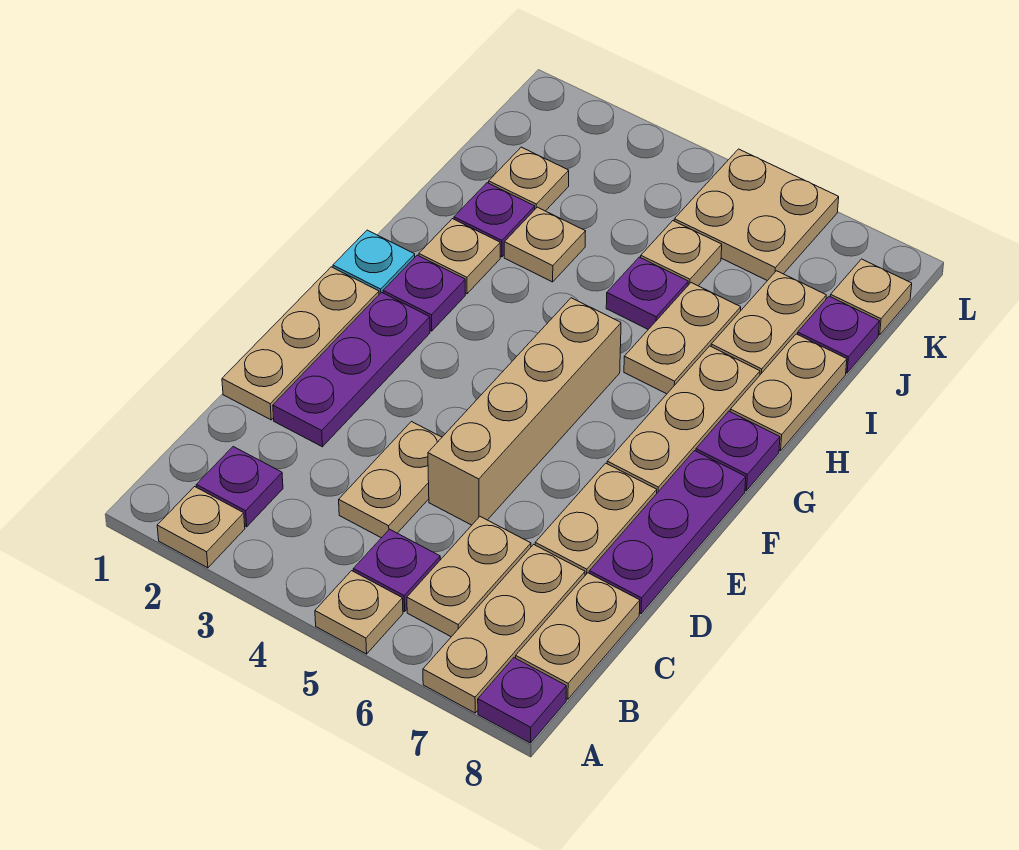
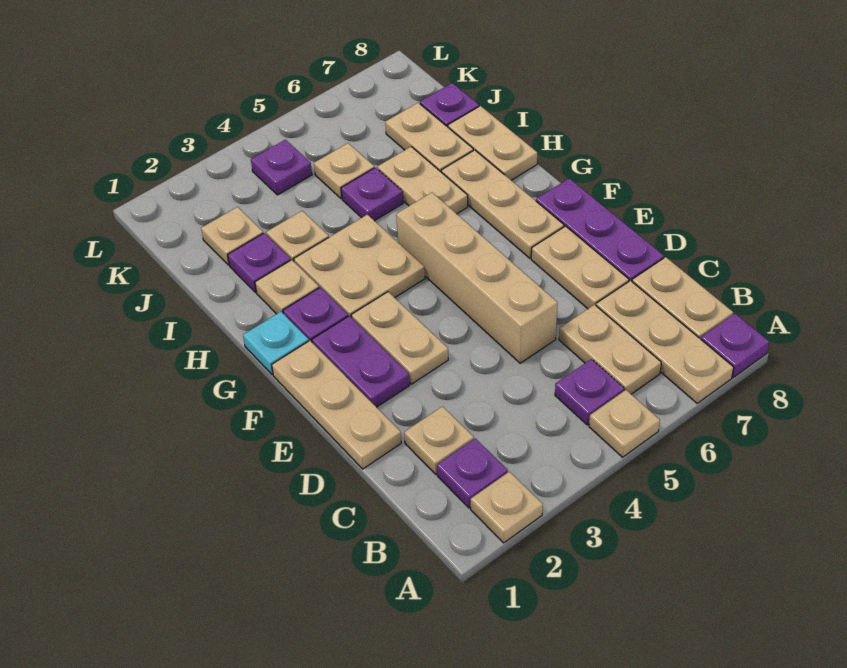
tan 1x2 plate [339,422,442,538] -> tan 1x2 plate moved to [351,292,448,384]
purple 1x3 plate [273,292,430,447] -> purple 1x2 plate [312,316,410,407]
purple 1x1 plate [696,411,780,491] -> purple 1x1 plate moved to [251,140,312,195]
tan 2x2 plate [674,149,839,281] -> tan 2x2 plate moved to [294,215,425,318]
tan 1x1 plate [830,259,912,335] -> tan 1x1 plate moved to [404,406,474,474]

